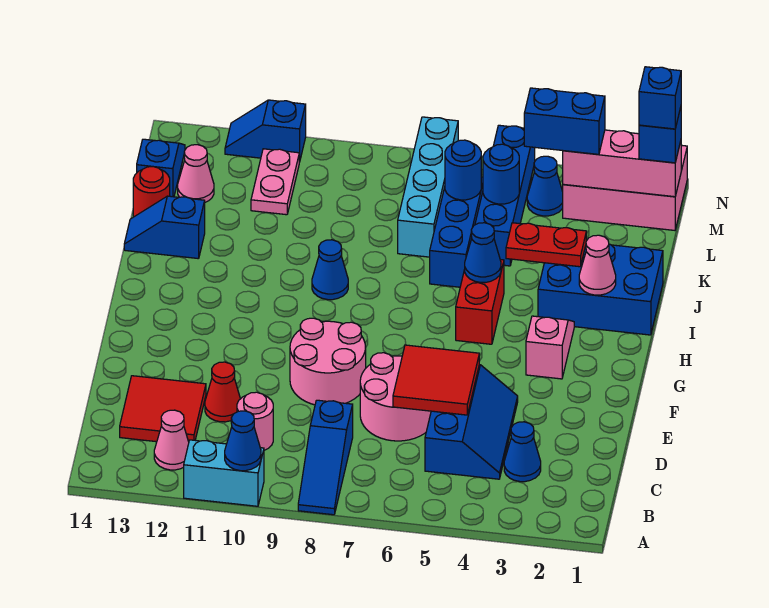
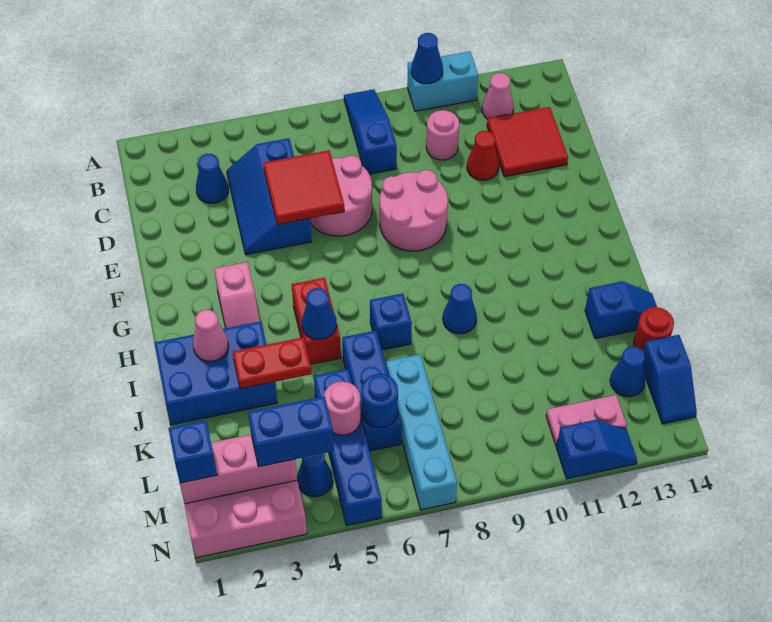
blue 1x1 round brick [483,144,519,204] -> pink 1x1 round brick [324,381,361,435]
pink 1x2 plate [251,149,299,215] -> pink 1x2 plate turned to [546,395,627,446]
pink 1x1 cone [178,145,214,202] -> blue 1x1 cone [610,347,646,397]
blue 1x1 brick [639,67,681,129] -> blue 1x1 brick moved to [370,293,412,350]

